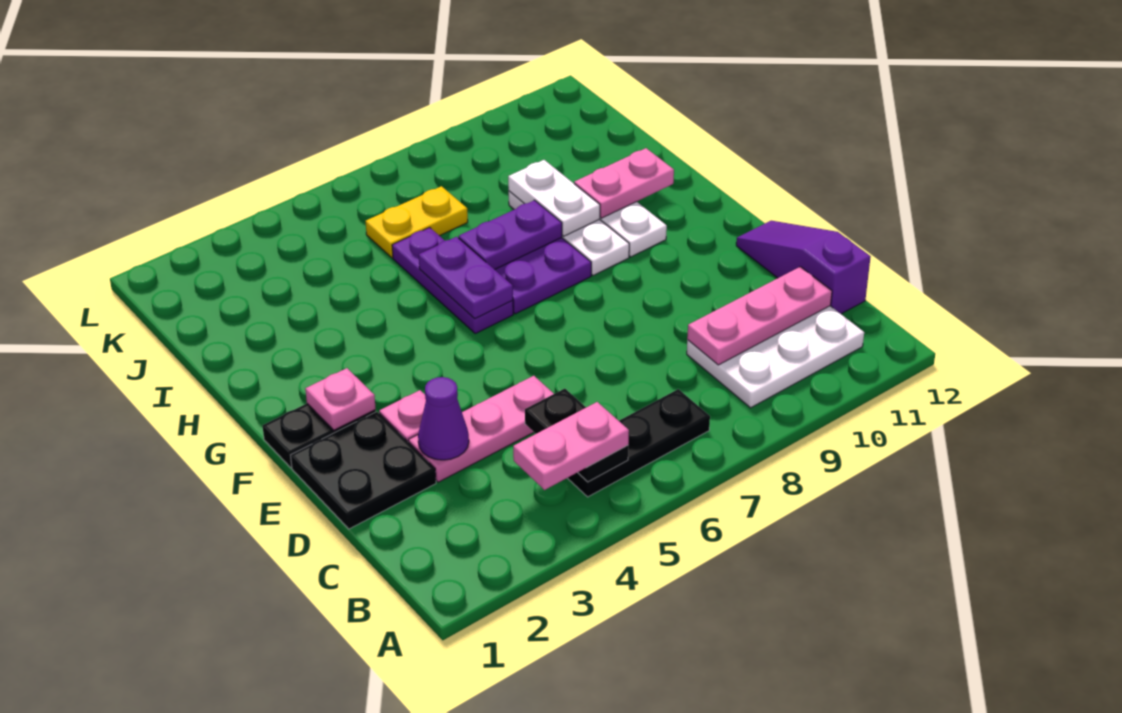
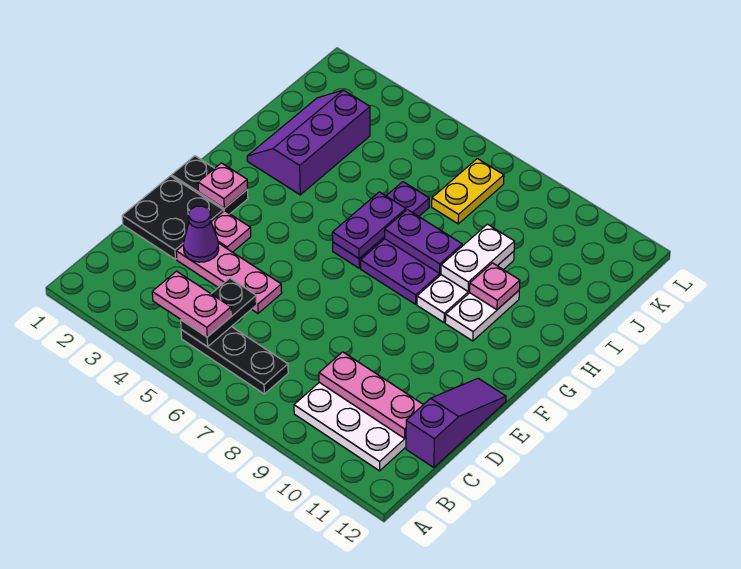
none -> purple 2x3 slope [247,90,370,195]
pink 1x2 plate [574,148,674,218] -> pink 1x1 plate [470,263,520,310]
yellow 1x2 plate [366,186,468,258] -> yellow 1x2 plate turned to [432,159,504,224]

